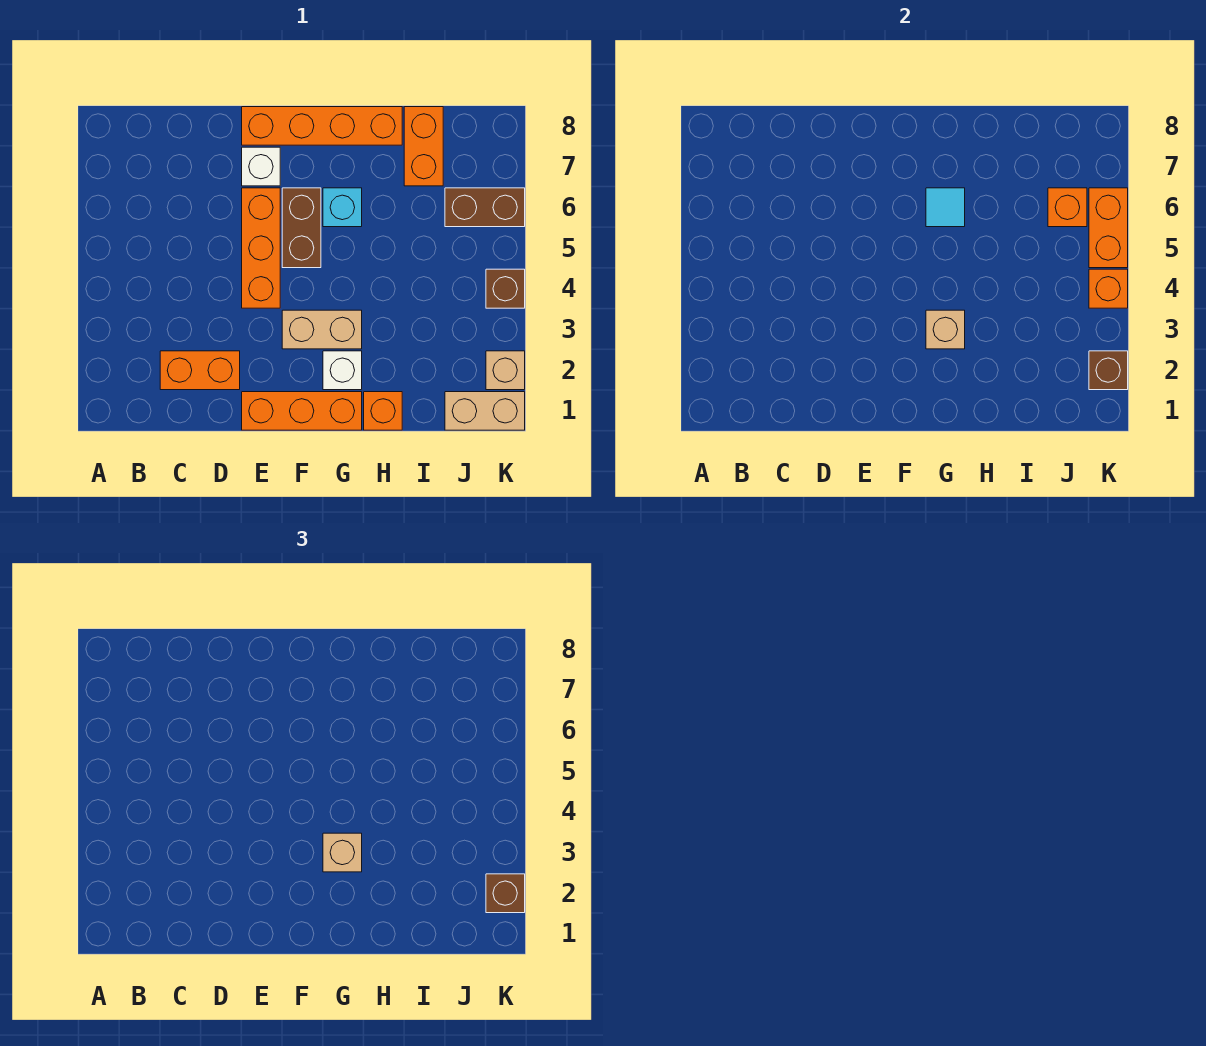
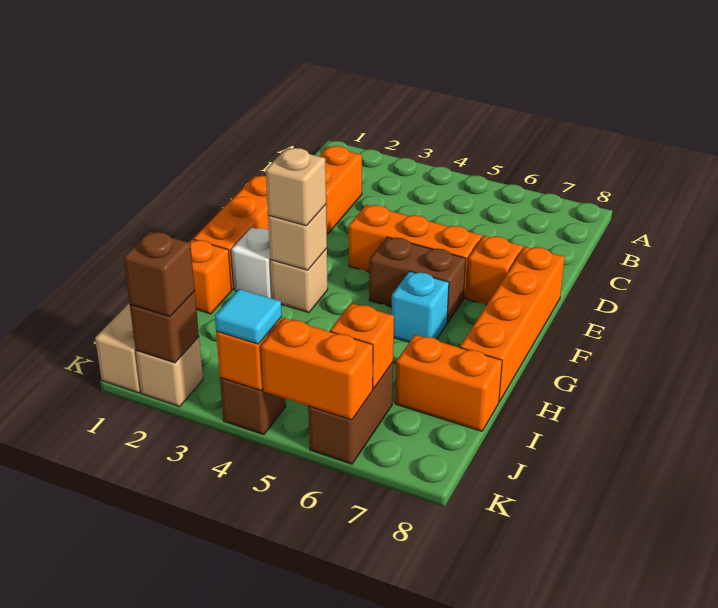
white 1x1 brick [242,147,280,186] -> orange 1x1 brick [466,236,523,305]
tan 1x2 brick [282,310,362,349] -> tan 1x1 brick [270,248,328,313]
cyan 1x1 tile [926,188,965,227] -> cyan 1x1 tile moved to [215,289,282,344]

